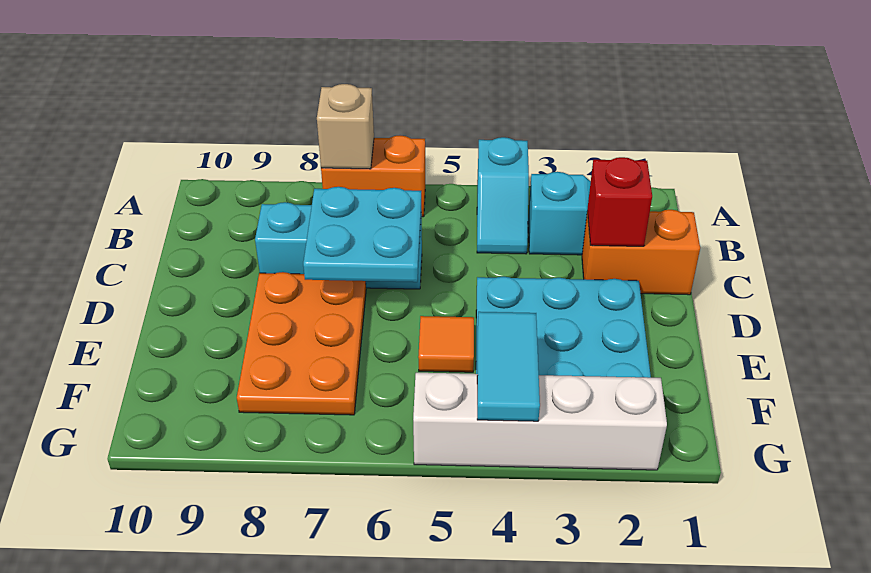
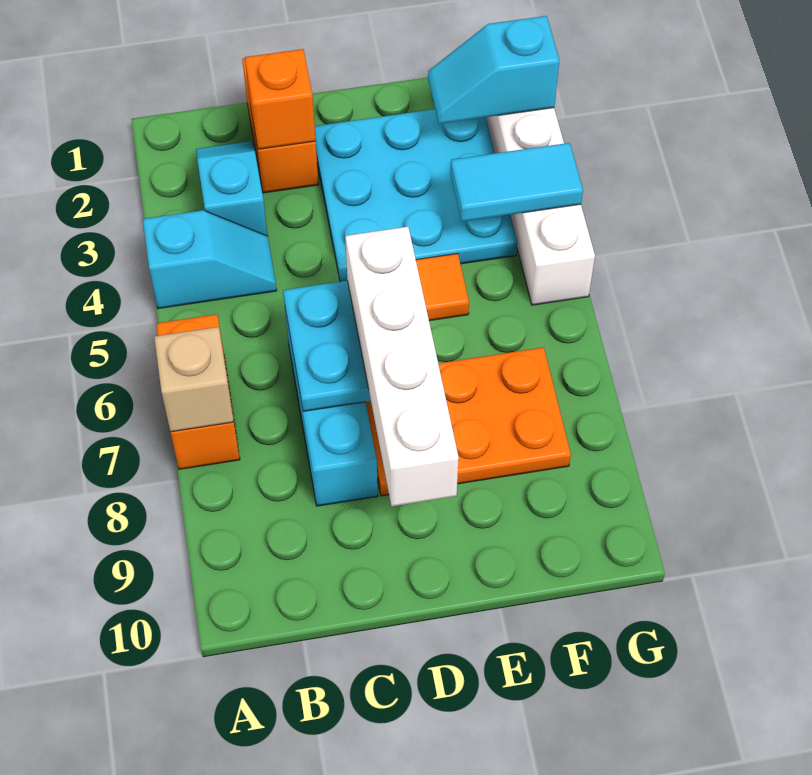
red 1x1 brick [587,157,652,246] -> orange 1x1 brick [245,49,316,149]
none -> white 1x4 brick [345,227,459,506]
none -> cyan 1x2 slope [428,16,559,124]

